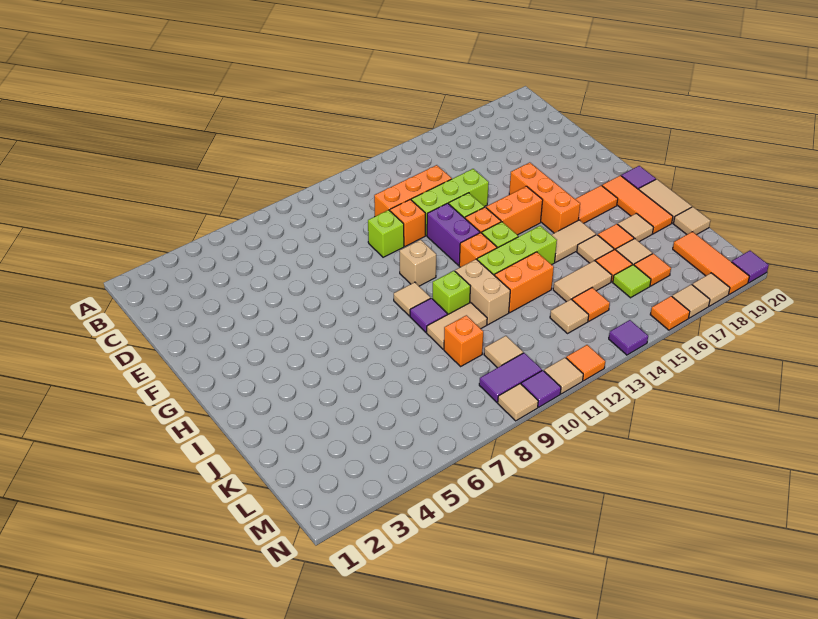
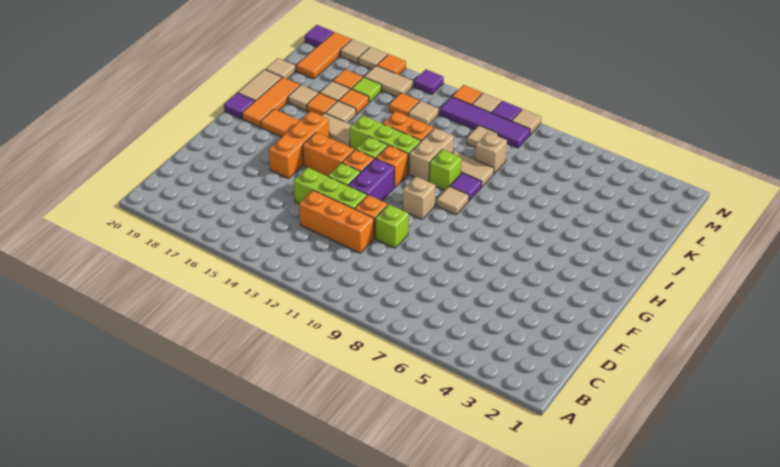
orange 1x1 brick [444,315,483,366] -> tan 1x1 brick [475,132,507,174]
tan 1x2 tile [553,260,612,302] -> tan 1x2 tile moved to [365,66,413,97]
purple 1x2 tile [479,353,542,402] -> purple 1x4 tile [440,97,530,148]

